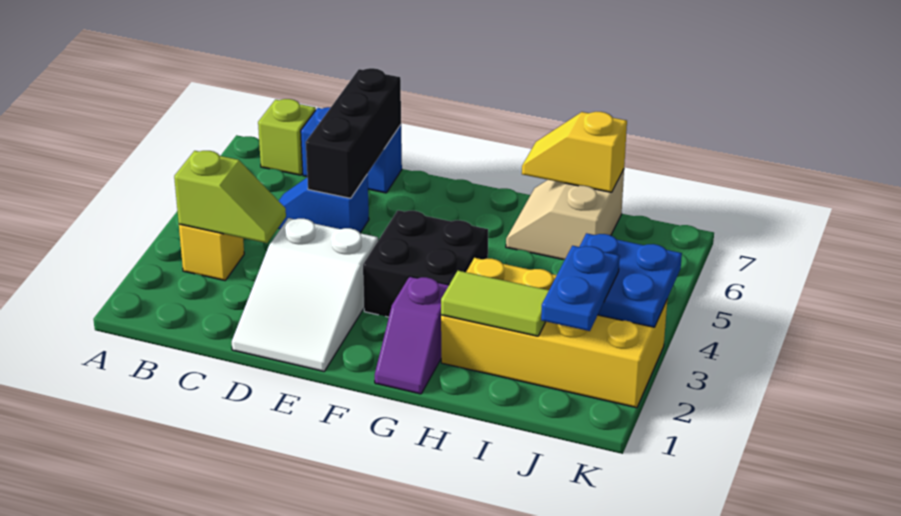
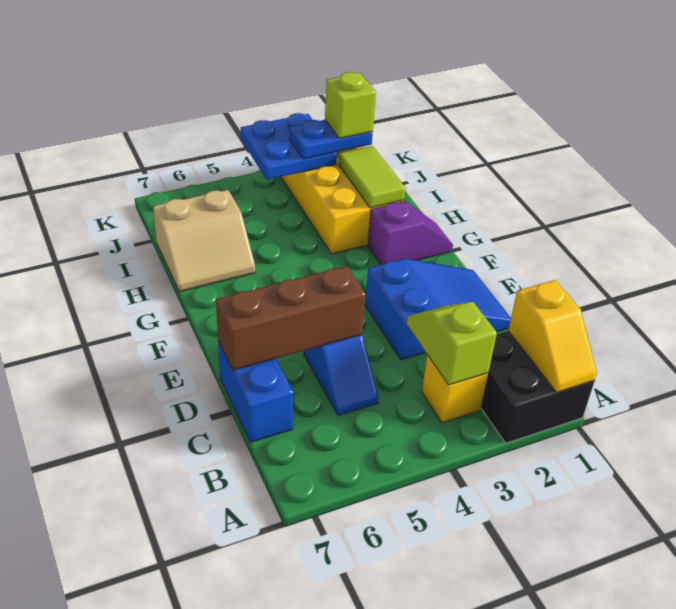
lime 1x1 brick [258,99,316,175] -> lime 1x1 brick moved to [325,72,376,138]
white 2x3 slope [232,218,378,371] -> blue 2x3 slope [365,259,511,360]
black 1x3 brick [306,68,401,198] -> brown 1x3 brick [216,266,366,370]
black 2x2 brick [363,210,488,317] -> black 2x2 brick moved to [481,331,595,443]
yellow 1x2 slope [522,112,627,192] -> yellow 1x2 slope moved to [508,280,597,392]

